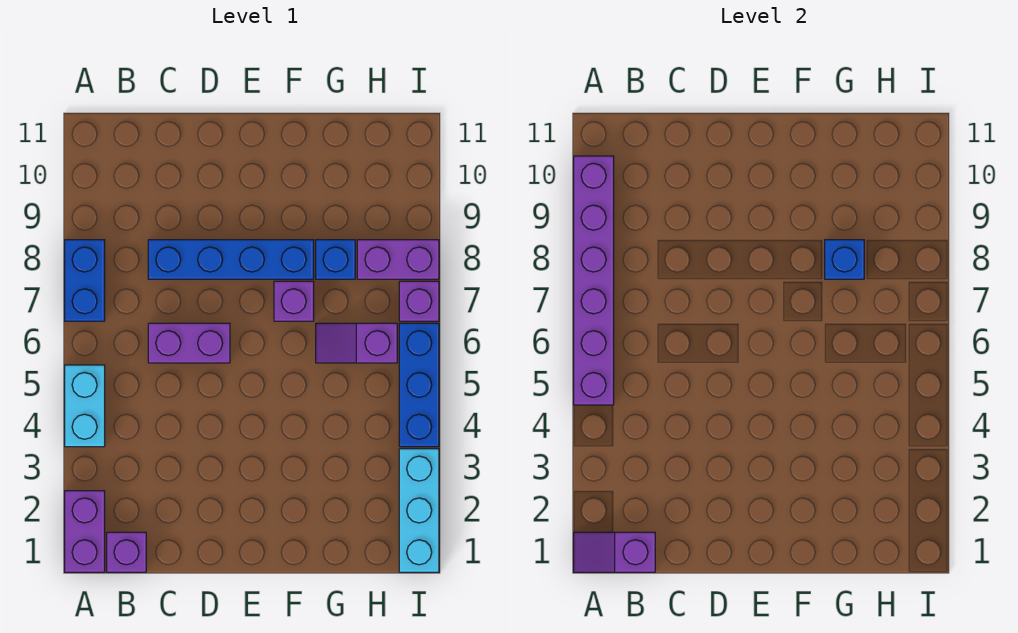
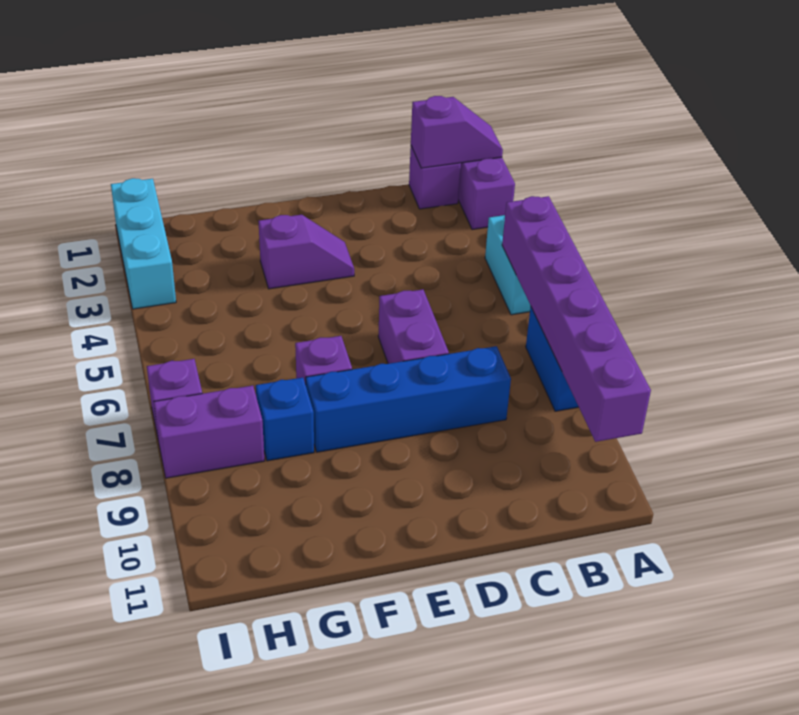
purple 1x2 brick [148,323,230,363] -> purple 1x2 brick turned to [378,289,449,364]
purple 1x2 slope [316,323,397,363] -> purple 1x2 slope moved to [259,215,354,289]
blue 1x1 brick [825,240,864,279] -> none
blue 1x3 brick [399,323,439,447] -> none

